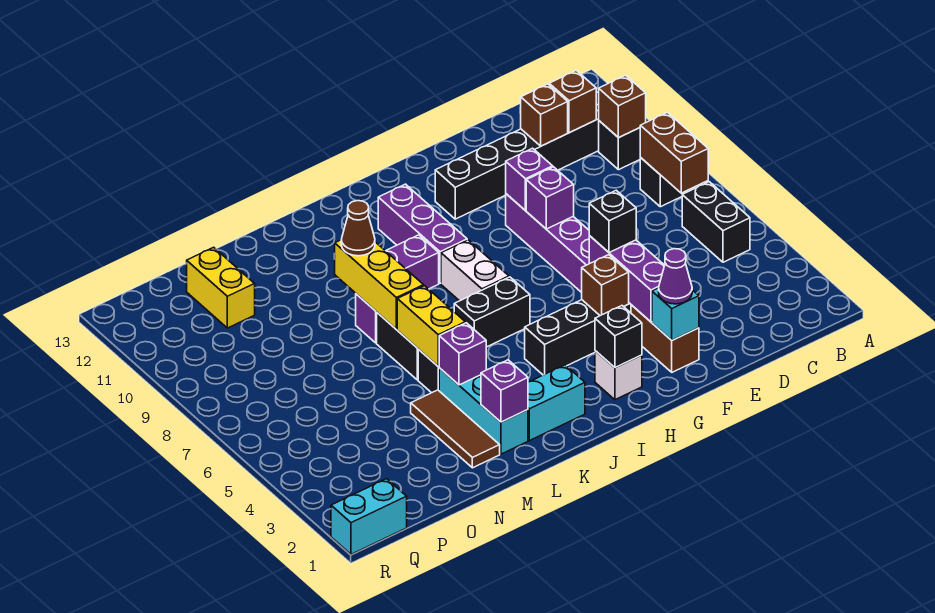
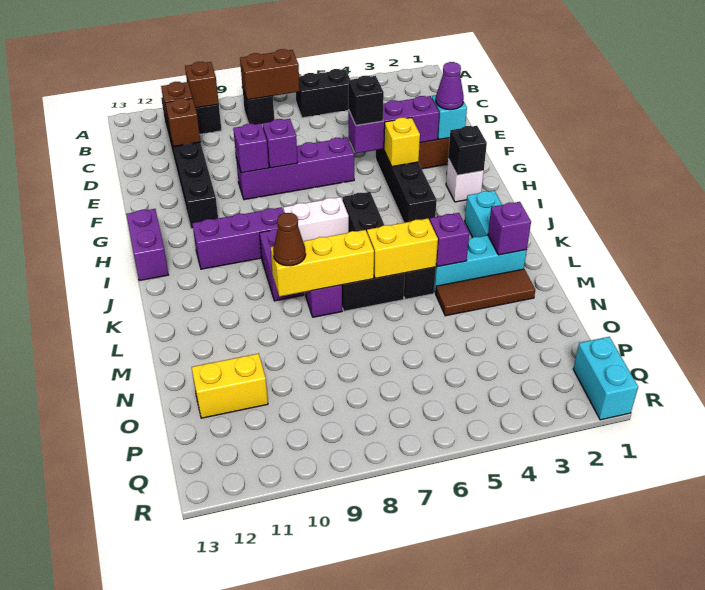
brown 1x1 brick [582,255,629,316] -> yellow 1x1 brick [384,118,420,167]
none -> purple 1x2 brick [126,209,168,281]

